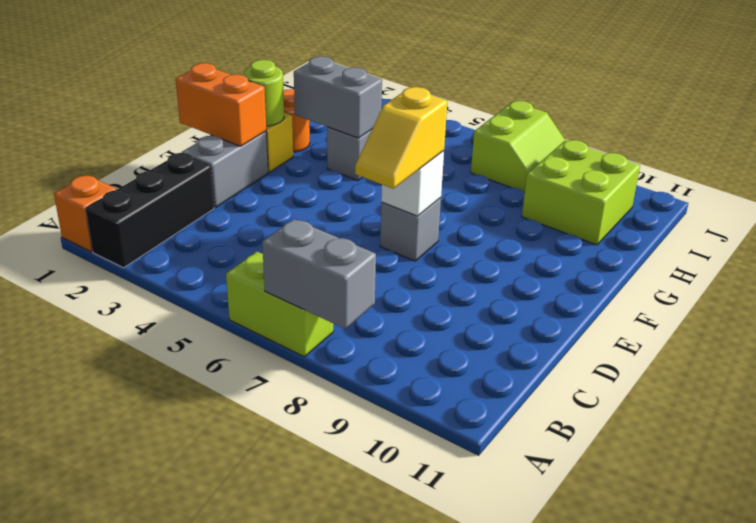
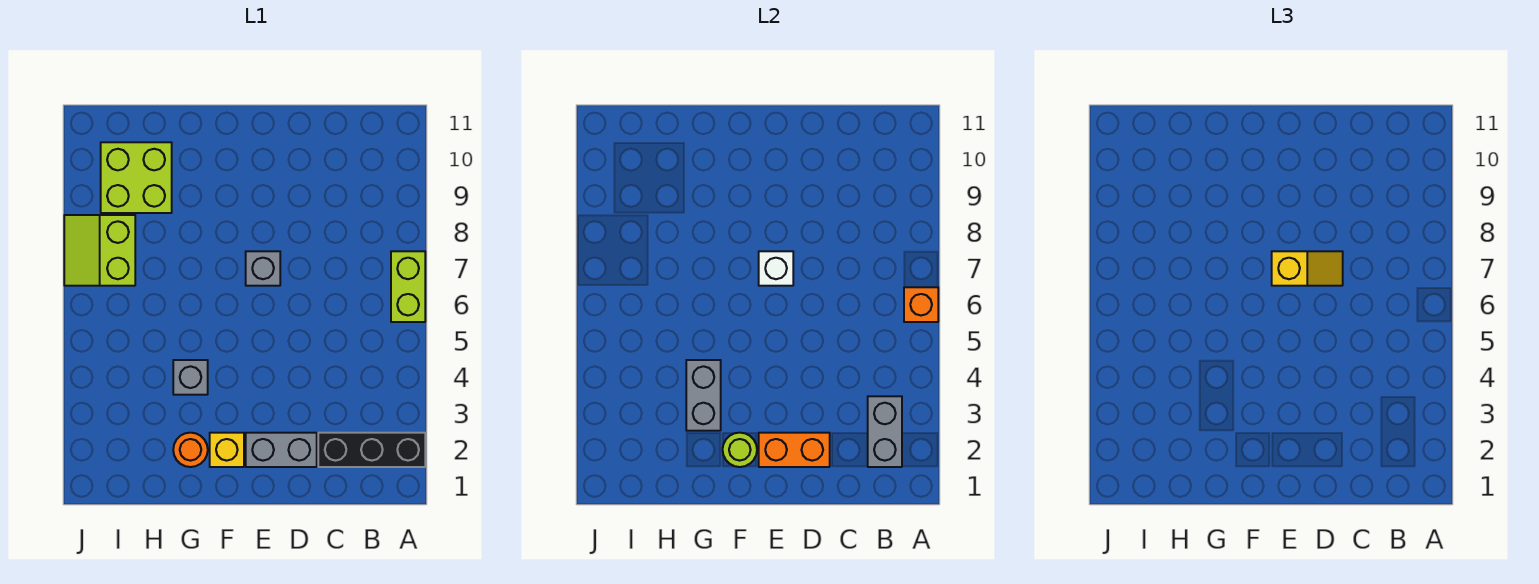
orange 1x1 brick [54,175,116,252] -> orange 1x1 brick moved to [904,287,938,322]
grey 1x2 brick [262,219,376,329] -> grey 1x2 brick moved to [868,396,902,467]
orange 1x2 brick [176,63,266,146] -> orange 1x2 brick turned to [759,433,830,467]
lime 2x2 slope [471,101,565,192] -> lime 2x2 slope turned to [64,215,135,286]

